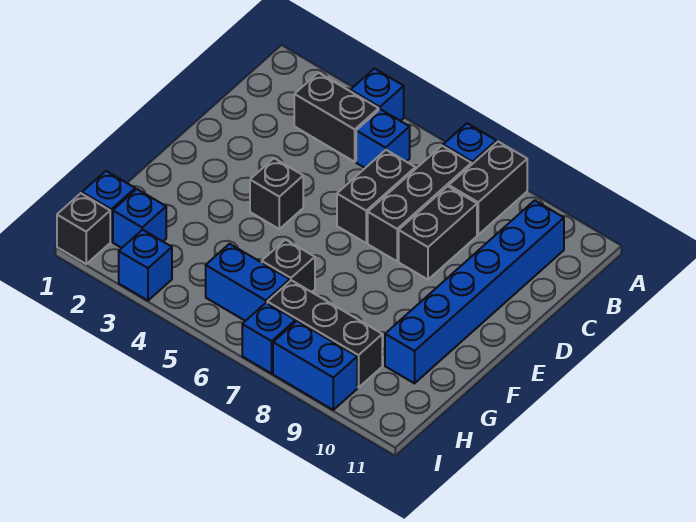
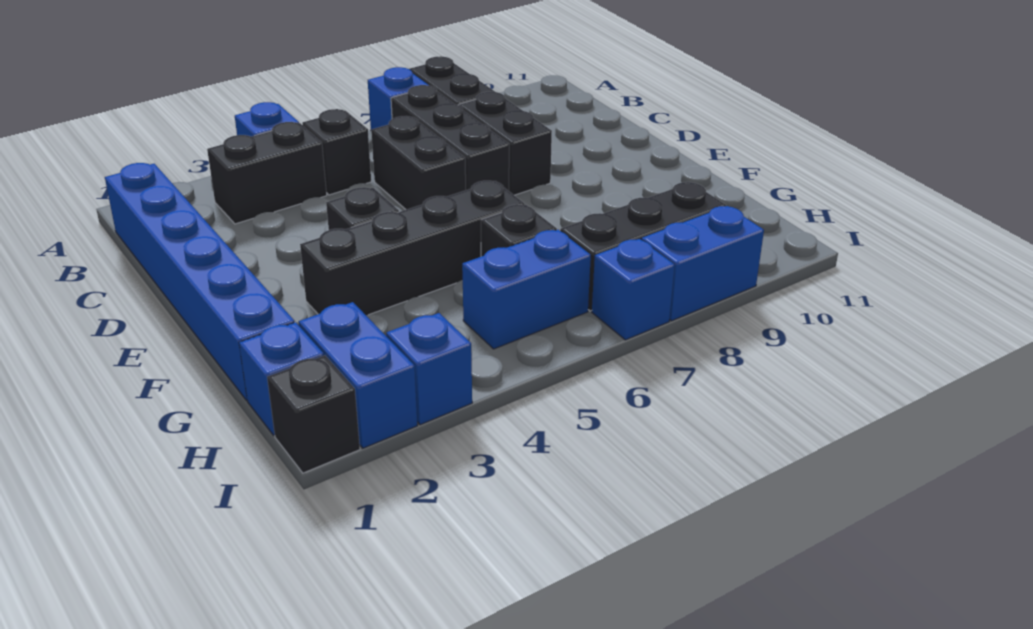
blue 1x1 brick [356,109,410,168] -> black 1x1 brick [302,109,371,195]
blue 1x6 brick [385,200,564,383] -> blue 1x6 brick moved to [105,163,295,400]
none -> black 1x4 brick [300,181,524,315]
blue 1x1 brick [113,189,166,248] -> blue 1x2 brick [299,302,417,448]

